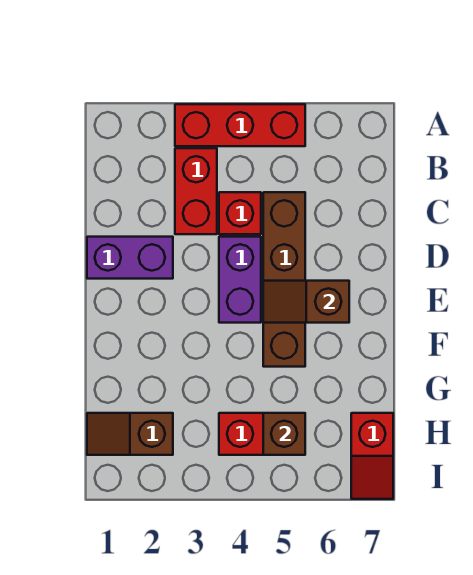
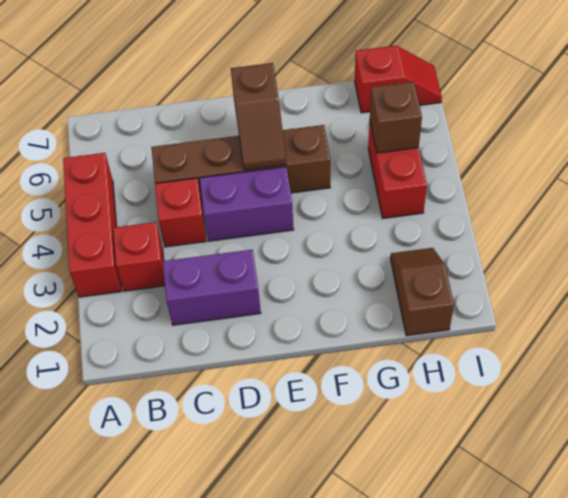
red 1x2 brick [175,148,217,234] -> red 1x1 brick [113,222,165,291]
purple 1x2 brick [87,237,173,279] -> purple 1x2 brick turned to [163,249,261,325]
brown 1x2 slope [87,413,173,455] -> brown 1x2 slope turned to [390,248,454,336]

